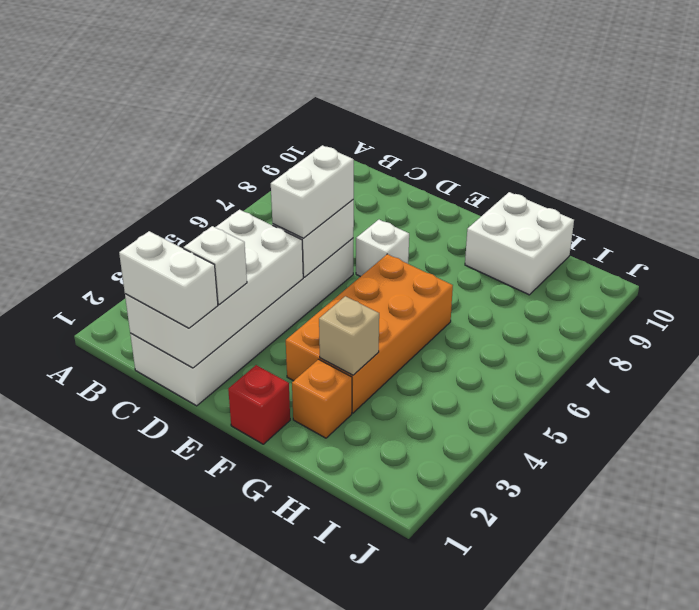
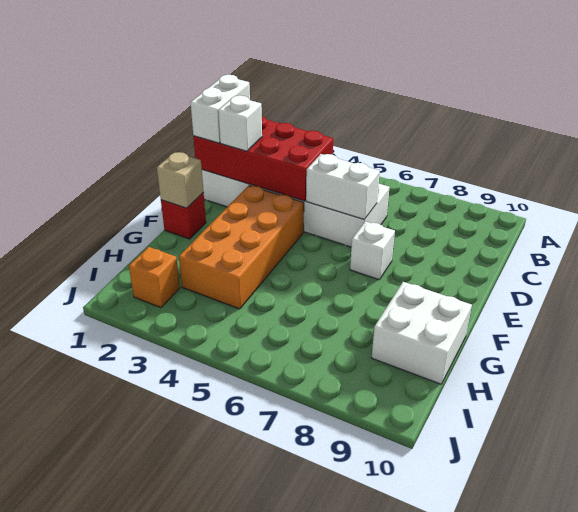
white 2x4 brick [125,210,303,368] -> red 2x4 brick [193,116,333,201]
white 1x2 brick [271,145,354,238] -> none
orange 2x4 brick [286,254,453,413] -> orange 2x4 brick turned to [179,185,304,309]
orange 1x1 brick [292,359,352,438] -> orange 1x1 brick moved to [129,247,180,308]
tan 1x1 brick [319,296,379,375] -> tan 1x1 brick moved to [157,152,203,208]

